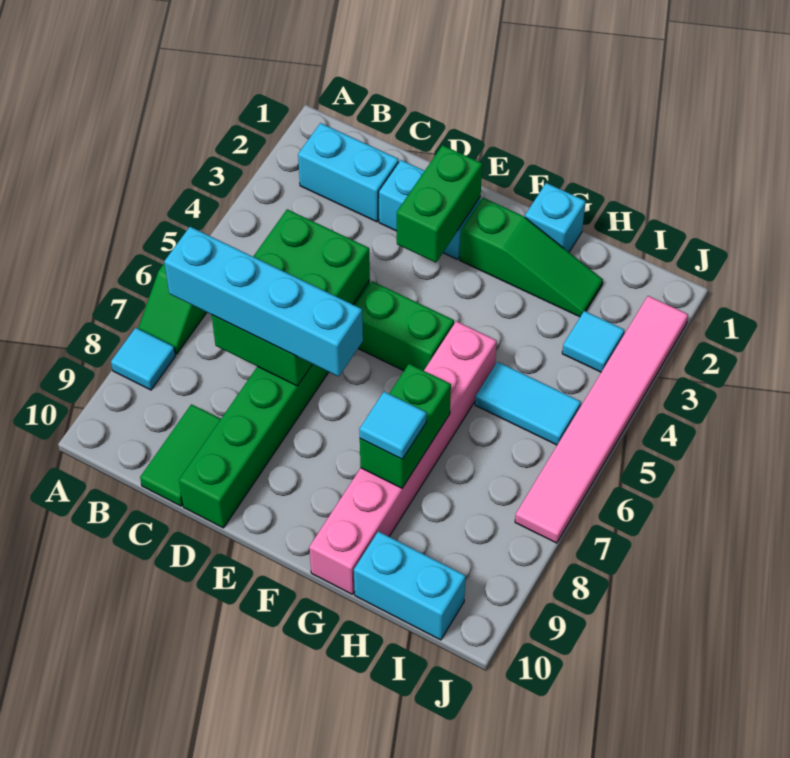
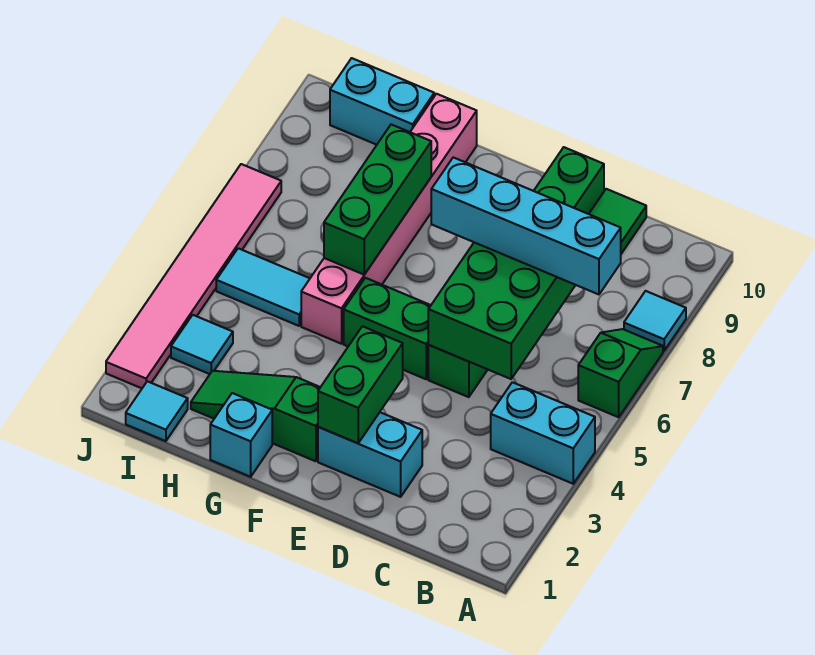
cyan 1x2 brick [298,123,399,222] -> cyan 1x2 brick moved to [491,382,595,484]
green 1x2 brick [360,364,451,488] -> green 1x3 brick [324,124,431,275]
cyan 1x1 tile [359,392,427,459] -> cyan 1x1 tile moved to [126,381,188,441]

